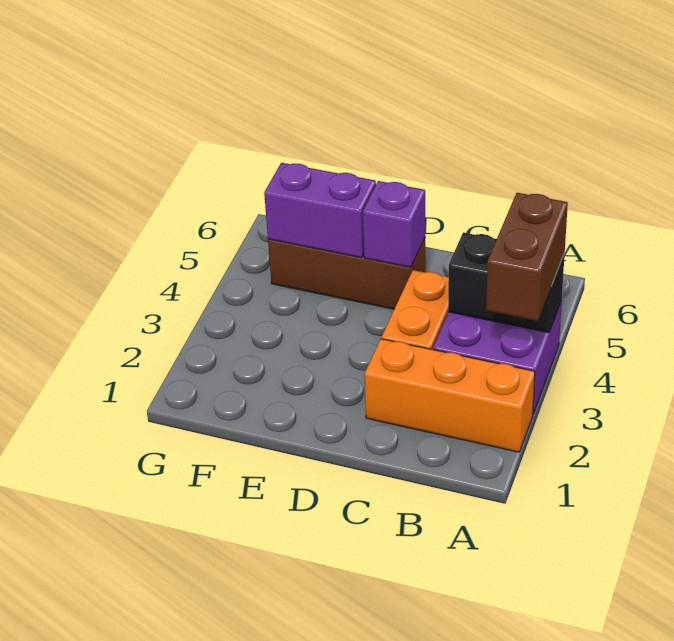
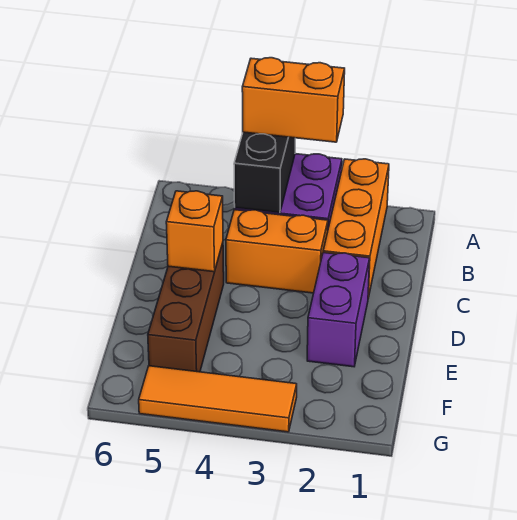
brown 1x2 brick [486,193,568,321] -> orange 1x2 brick [242,58,345,142]
purple 1x1 brick [363,181,425,267] -> orange 1x1 brick [166,191,223,272]
purple 1x2 brick [264,163,376,258] -> purple 1x2 brick moved to [307,253,370,367]
none -> orange 1x3 tile [139,366,297,432]

